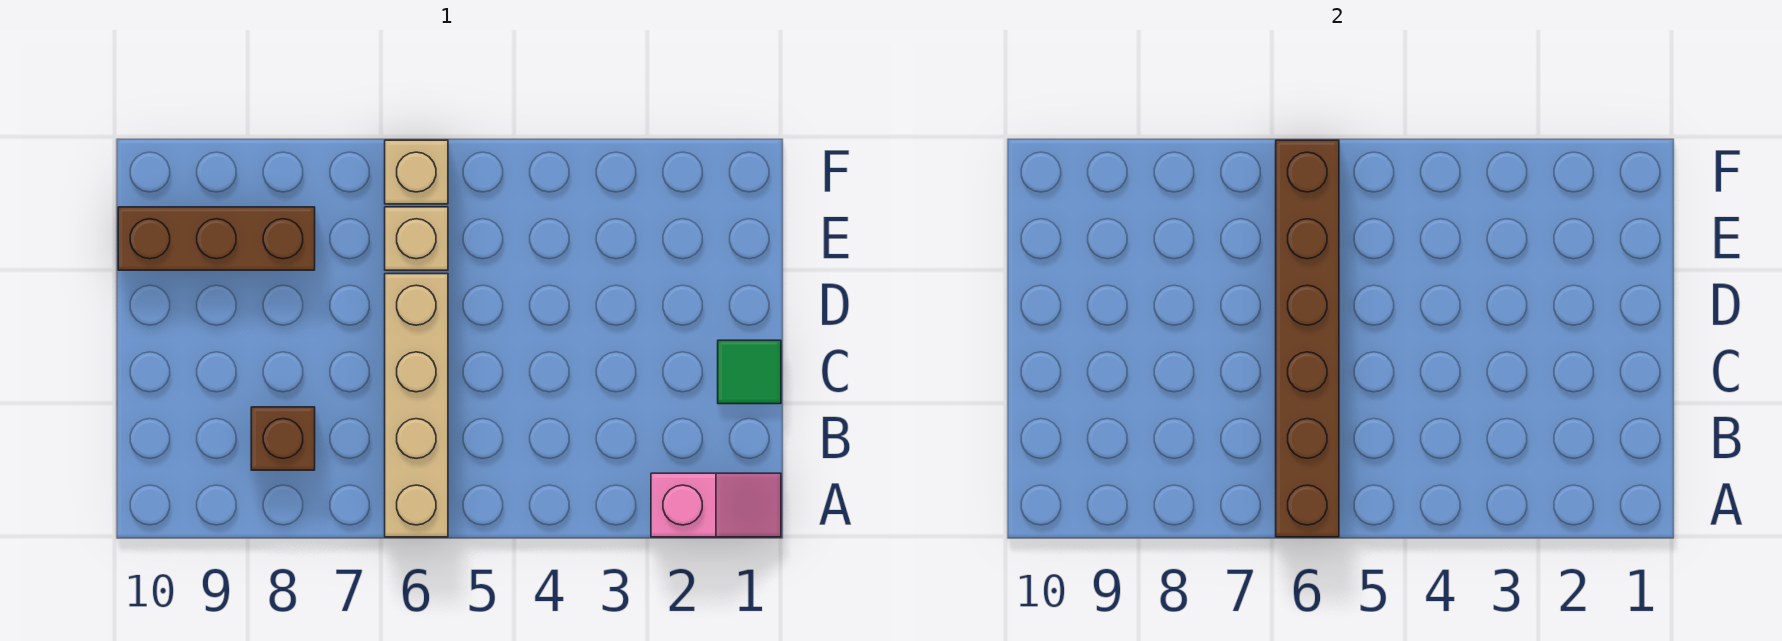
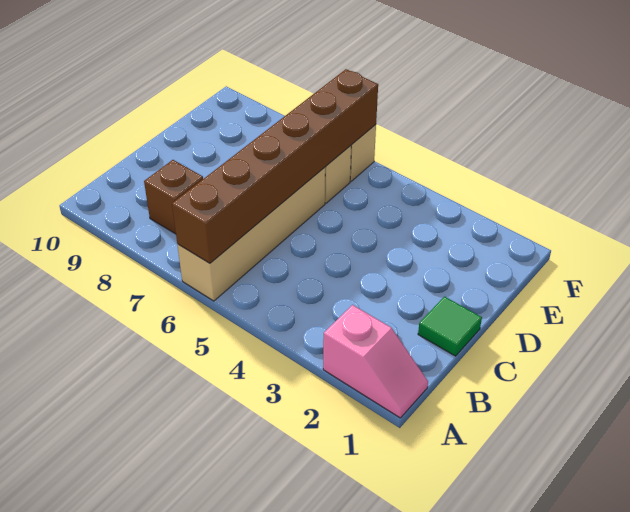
brown 1x3 brick [118,207,315,270] -> none

